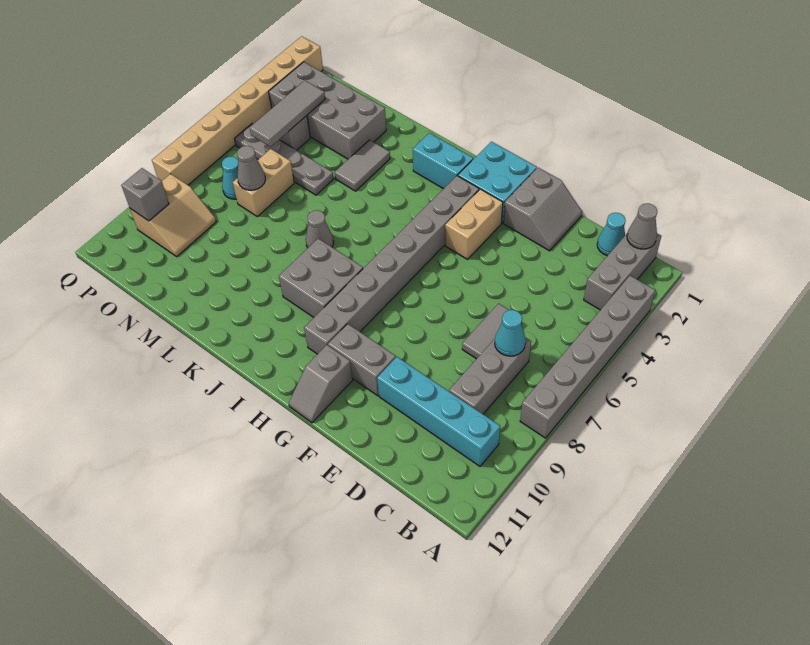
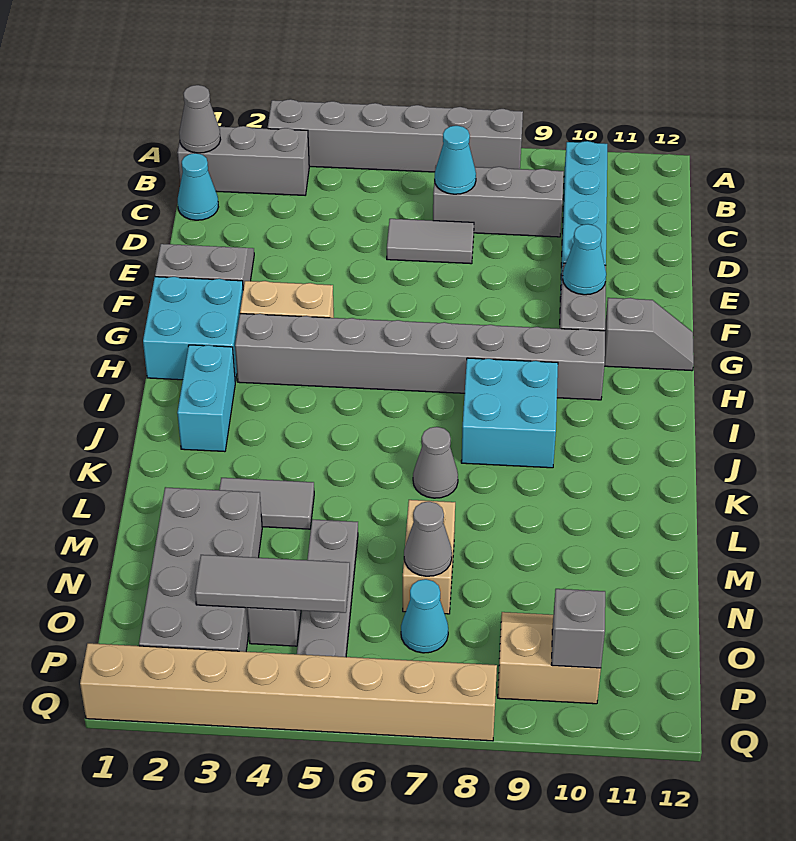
none -> cyan 1x1 cone [563,224,606,295]
grey 2x2 brick [279,239,363,317] -> cyan 2x2 brick [461,358,558,468]
tan 1x2 brick [233,149,294,216] -> tan 1x2 brick turned to [403,500,455,614]

